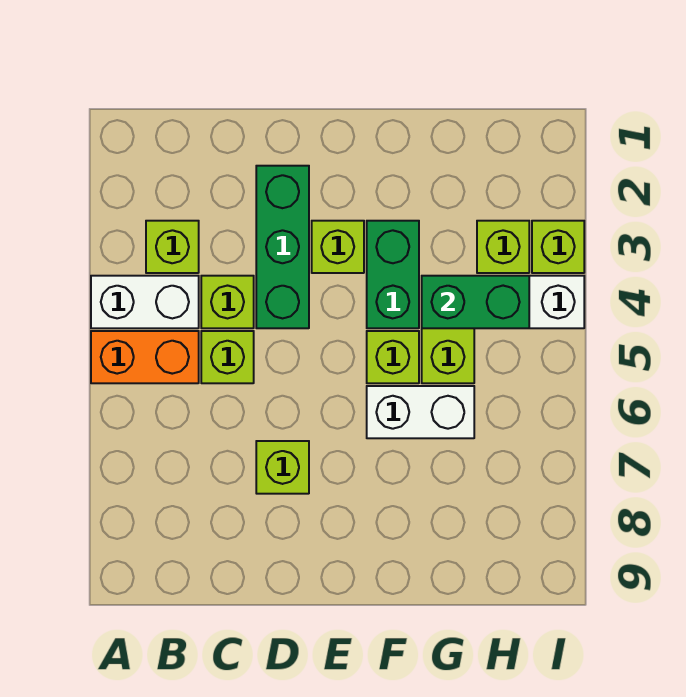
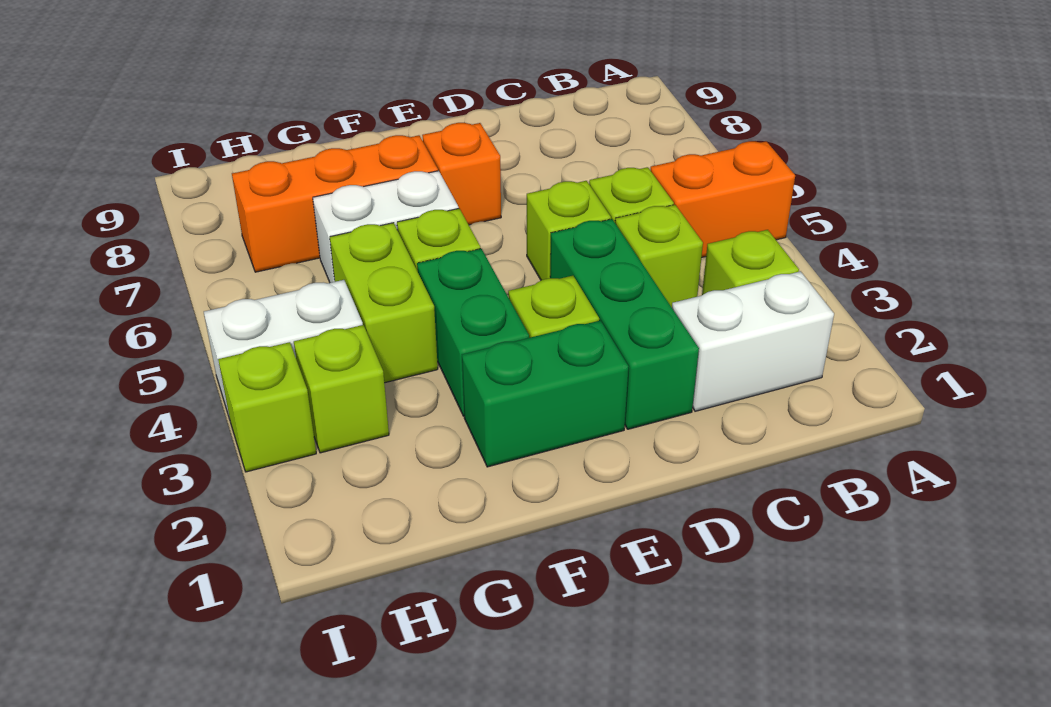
white 1x2 brick [91,276,199,328] -> white 1x2 brick moved to [672,271,834,411]
lime 1x1 brick [256,441,309,494] -> lime 1x1 brick moved to [527,181,611,280]
none -> orange 1x1 brick [422,123,501,225]
none -> orange 1x3 brick [232,135,438,272]
green 1x2 brick [422,276,529,328] -> green 1x2 brick moved to [462,320,628,467]

